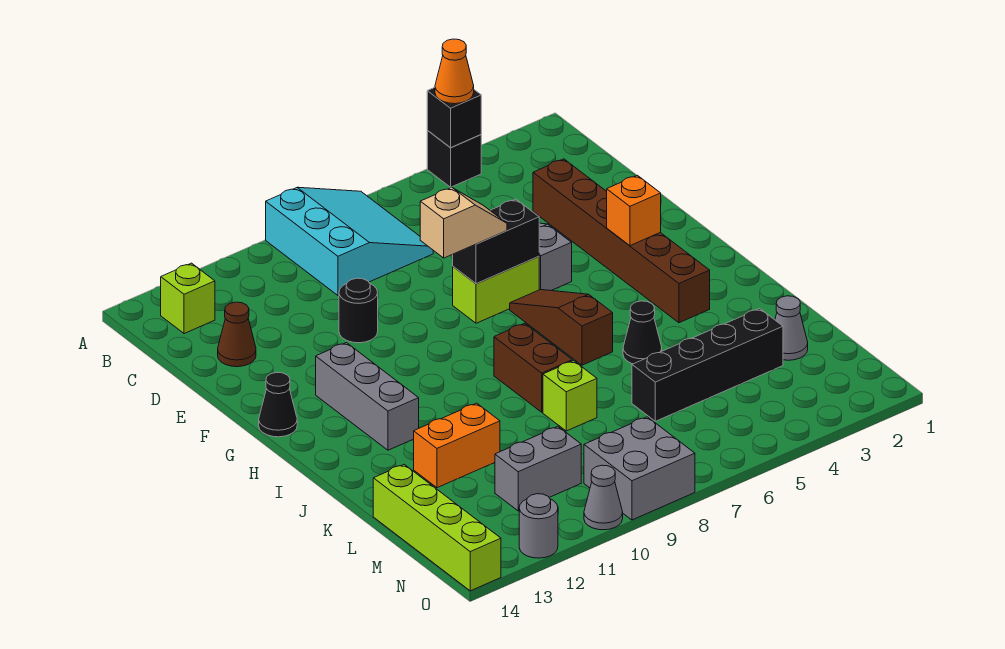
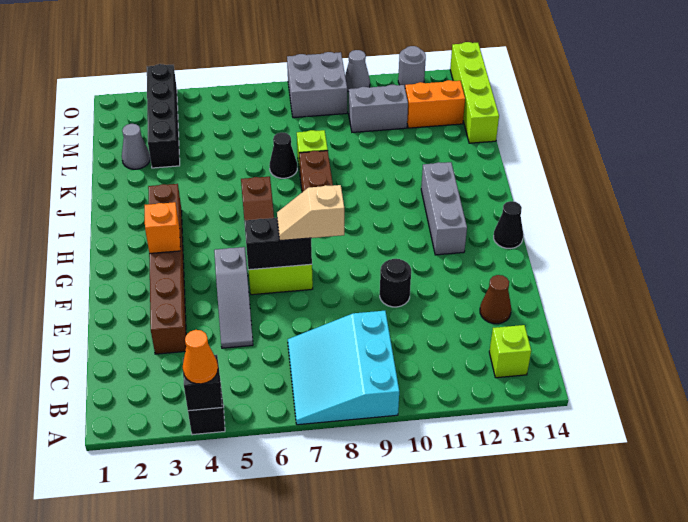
black 1x1 cone [623,301,662,364] -> black 1x1 cone moved to [269,132,297,178]
orange 1x2 brick [414,403,500,488] -> orange 1x2 brick moved to [405,80,465,128]
black 1x4 brick [632,309,783,421] -> black 1x4 brick turned to [147,64,180,168]

